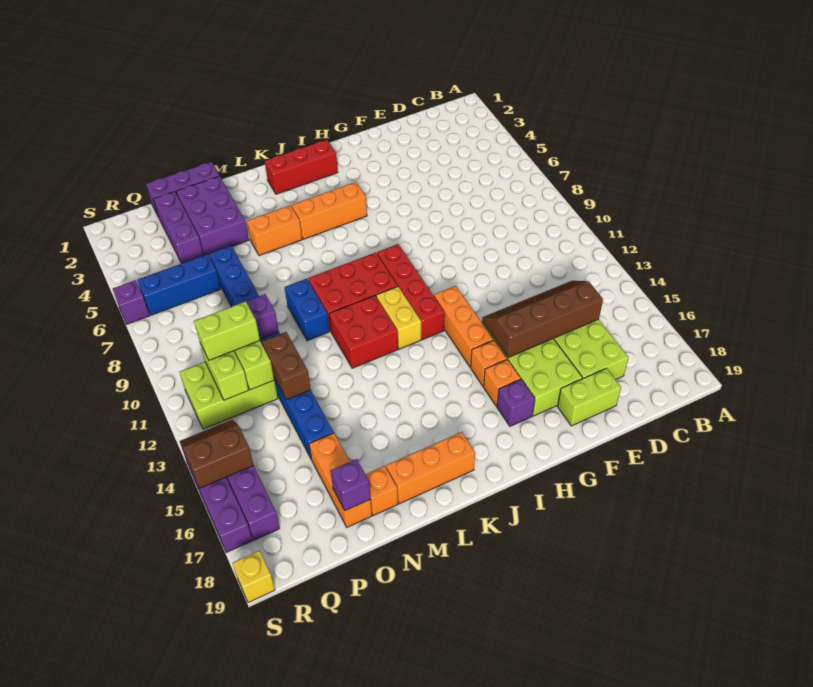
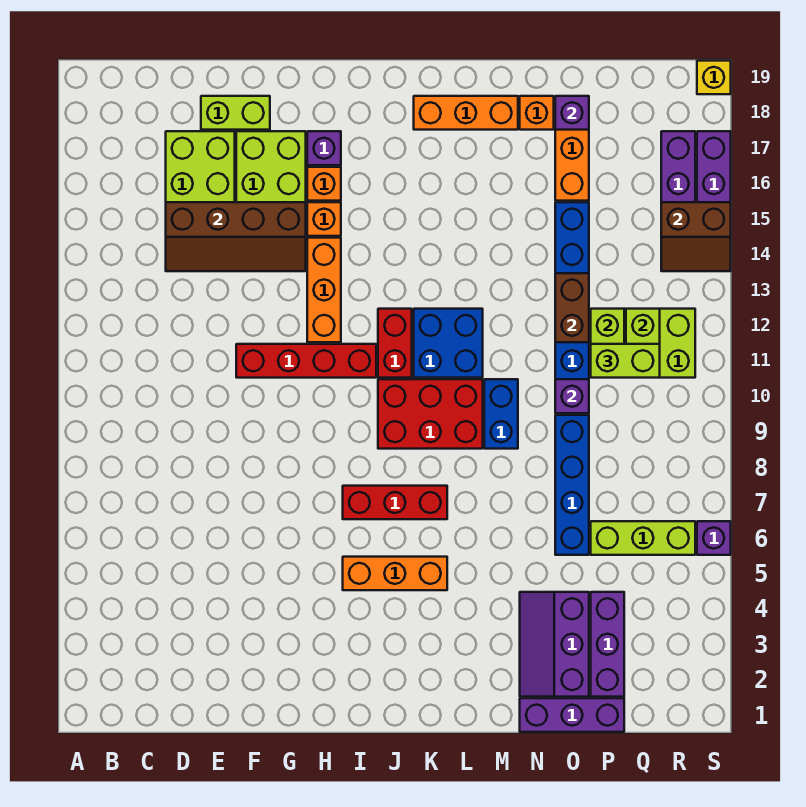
red 1x3 brick [265,140,338,194] -> red 1x3 brick moved to [343,486,447,519]
red 1x4 brick [377,244,445,340] -> red 1x4 brick turned to [236,344,376,378]
yellow 1x2 brick [376,287,421,349] -> red 1x2 brick [378,309,412,378]
red 2x2 brick [329,296,398,368] -> blue 2x2 brick [414,309,483,378]
orange 1x2 brick [247,205,302,256] -> none
purple 2x3 brick [176,176,249,255] -> purple 2x3 slope [520,592,589,697]
blue 1x3 brick [137,254,221,315] -> lime 1x3 brick [591,521,695,555]

